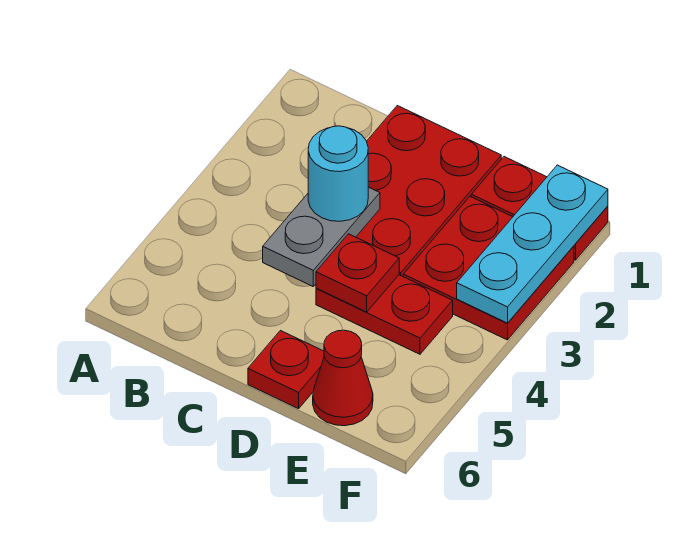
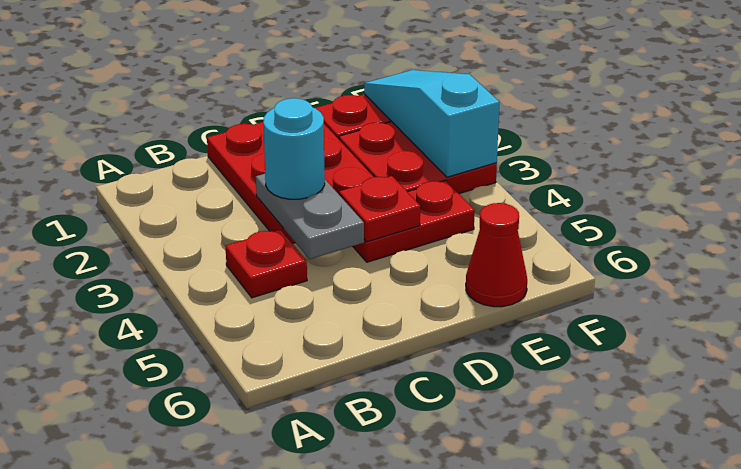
red 1x1 plate [248,331,324,409] -> red 1x1 plate moved to [225,229,307,298]
cyan 1x3 plate [457,165,608,323] -> cyan 1x3 slope [364,70,499,177]

